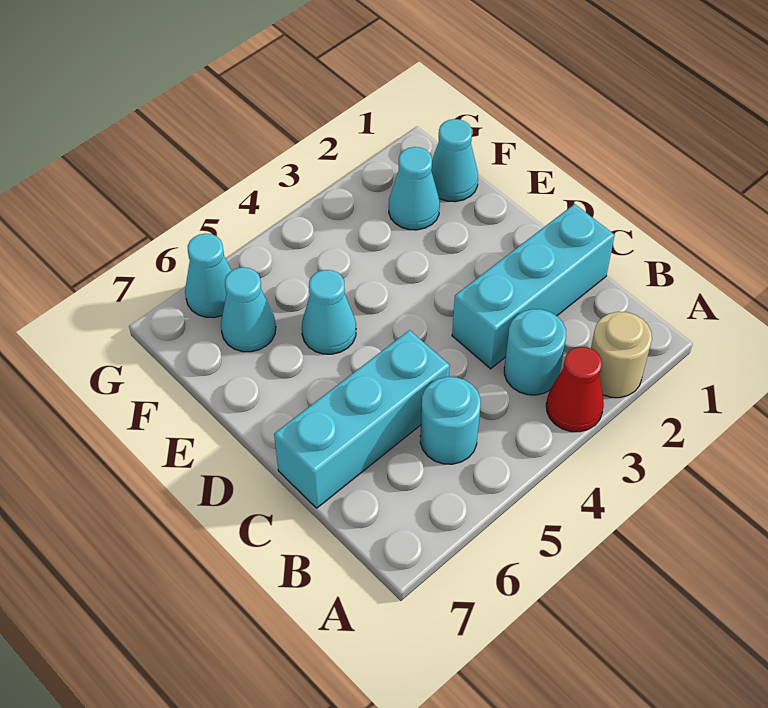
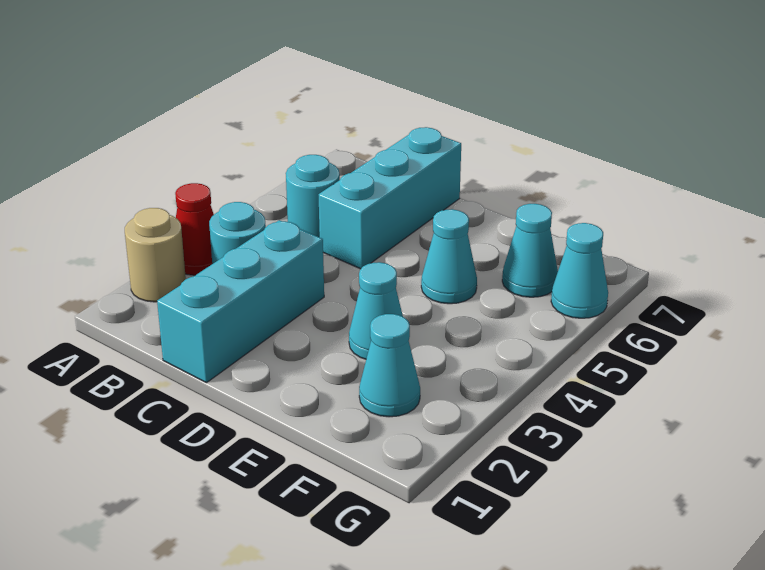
cyan 1x1 cone [431,119,478,202] -> cyan 1x1 cone moved to [349,262,403,359]

